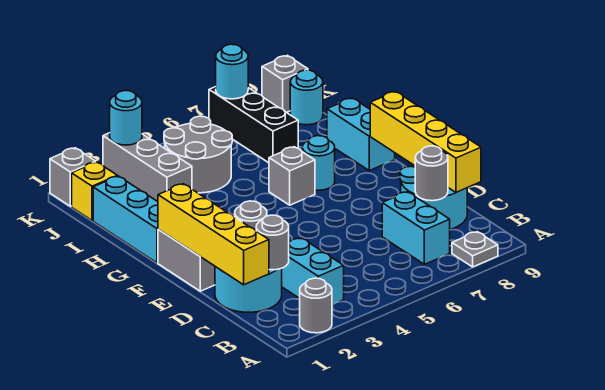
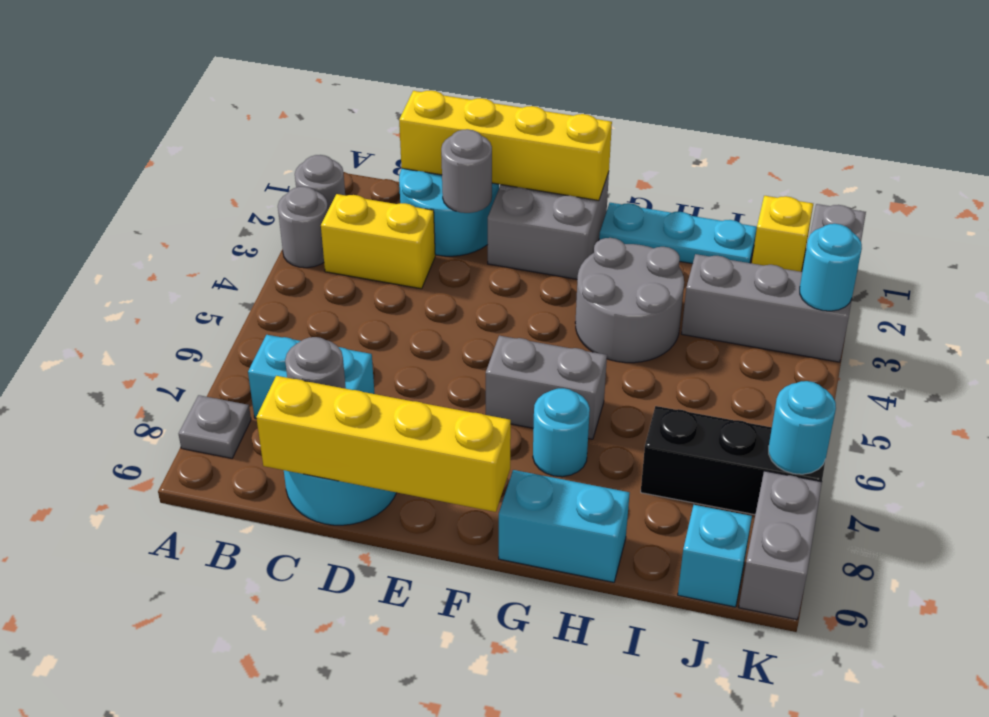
cyan 1x2 brick [282,238,344,305] -> yellow 1x2 brick [321,194,435,289]
grey 1x1 round brick [256,215,289,270] -> grey 1x1 round brick moved to [278,187,328,268]
cyan 1x3 brick [93,176,158,263] -> cyan 1x3 plate [599,203,757,264]
grey 1x1 brick [269,147,315,205] -> grey 1x2 brick [486,336,607,439]
grey 2x2 round brick [164,116,232,193] -> grey 2x2 round brick moved to [575,238,684,363]
cyan 1x1 round brick [290,70,323,125] -> cyan 1x1 brick [678,505,752,607]
grey 1x1 brick [262,55,308,113] -> grey 1x2 brick [739,471,822,619]

